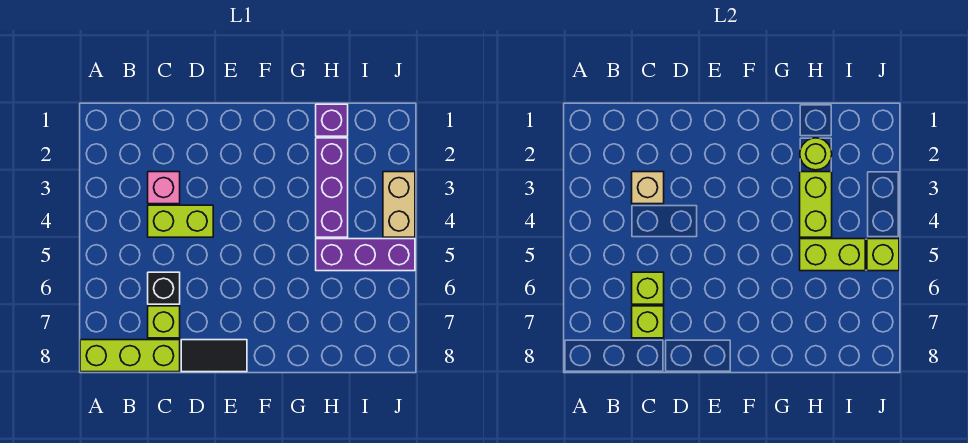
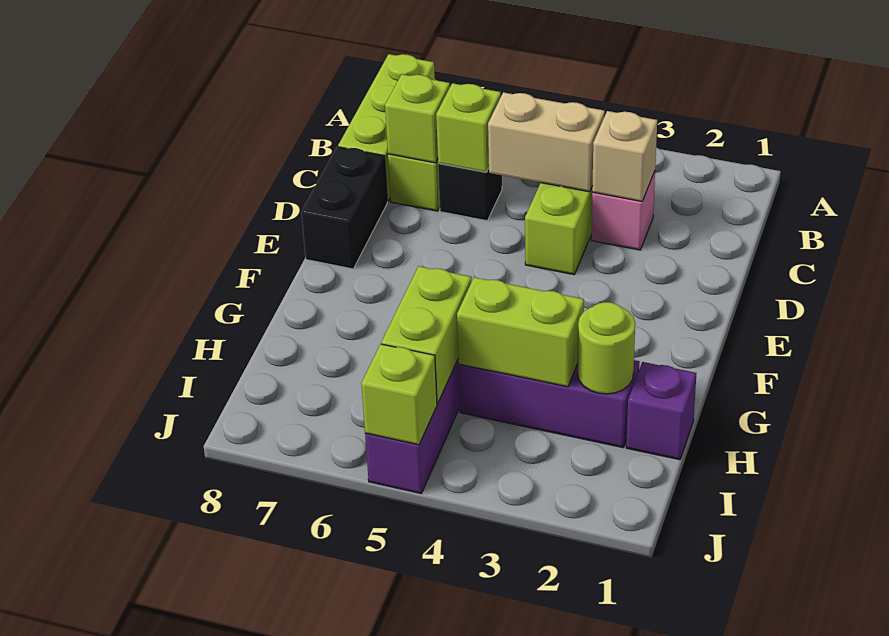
black 1x2 tile [181,340,247,372] -> black 1x2 brick [301,147,387,269]
tan 1x2 brick [383,172,415,237] -> tan 1x2 brick moved to [488,92,605,192]

